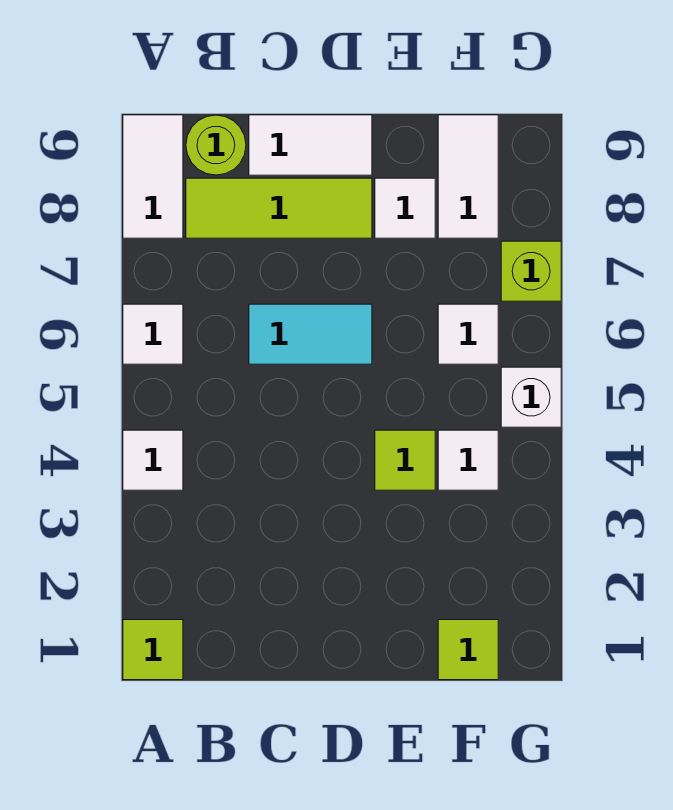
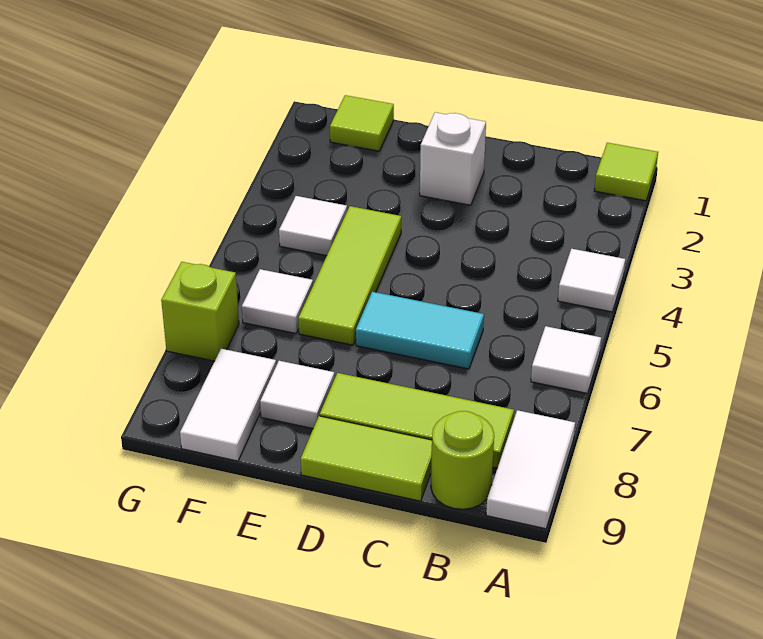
white 1x2 tile [249,115,372,175] -> lime 1x2 tile [301,416,432,501]
lime 1x1 tile [375,430,435,490] -> lime 1x3 tile [298,206,401,345]
white 1x1 brick [501,367,561,427] -> white 1x1 brick moved to [420,112,486,205]

